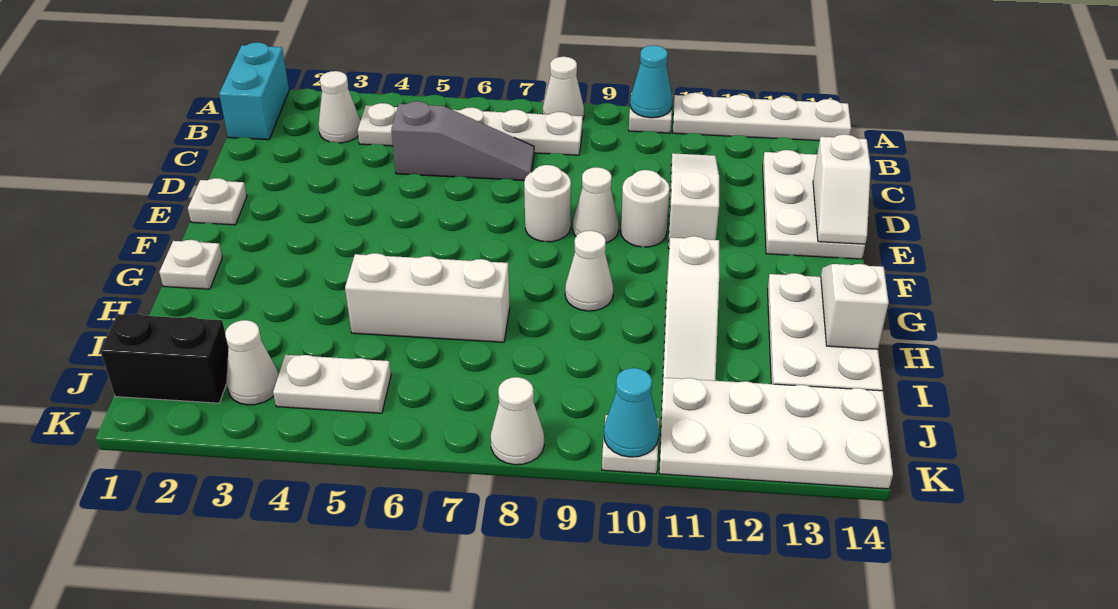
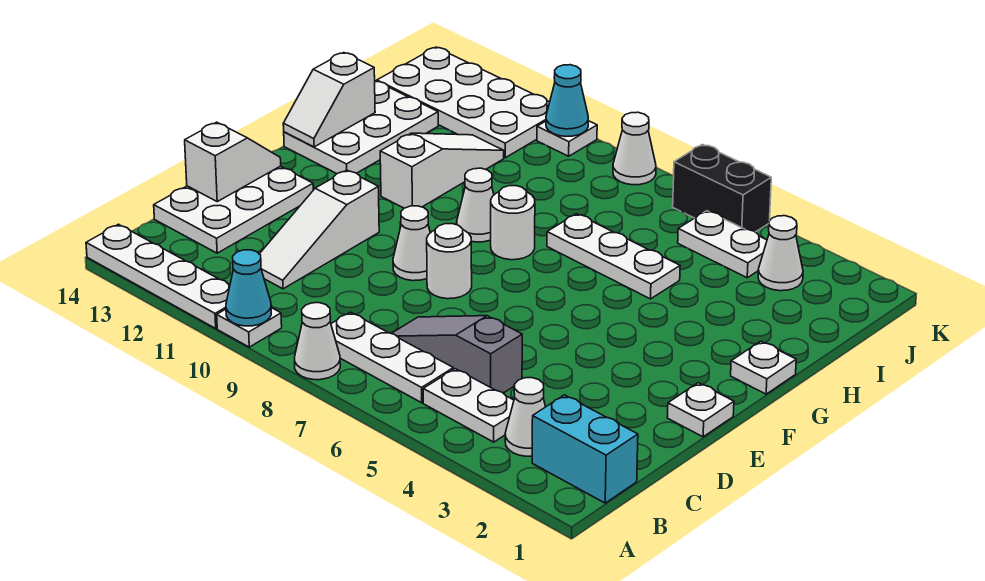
cyan 1x2 brick [219,42,289,140] -> cyan 1x2 brick turned to [532,395,638,503]
white 1x1 round brick [621,170,670,247] -> white 1x1 round brick moved to [491,186,535,260]
white 1x3 brick [345,253,510,342] -> white 1x3 plate [547,214,680,299]
black 1x2 brick [100,314,228,403] -> black 1x2 brick moved to [673,145,771,232]

